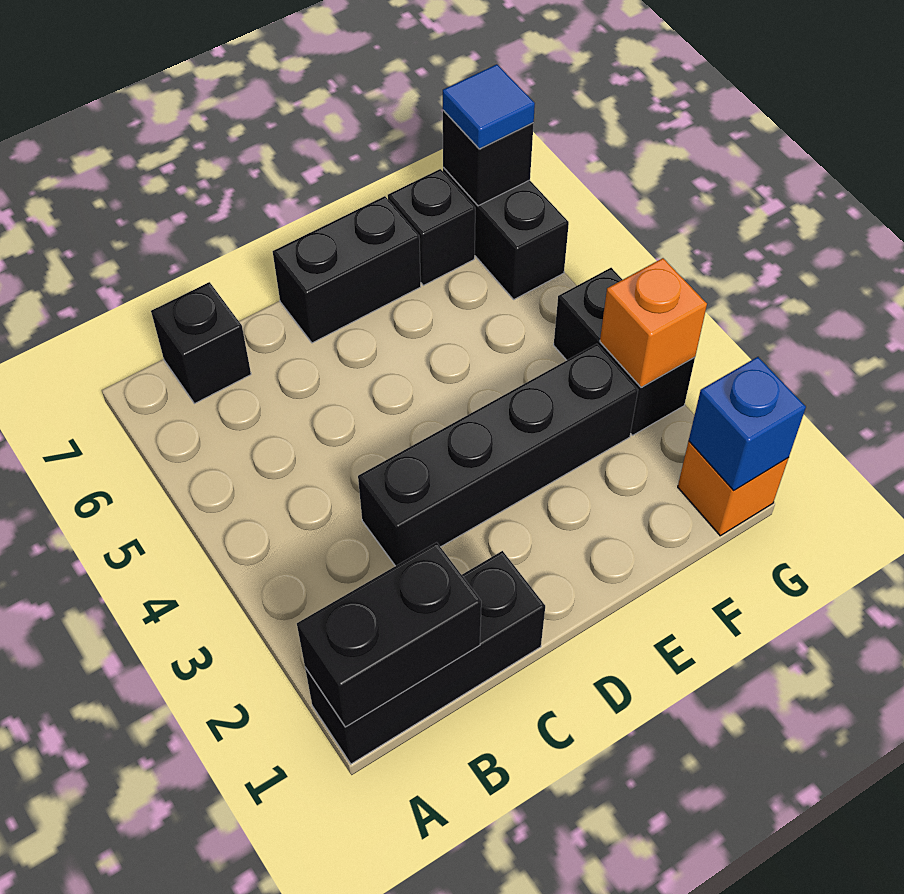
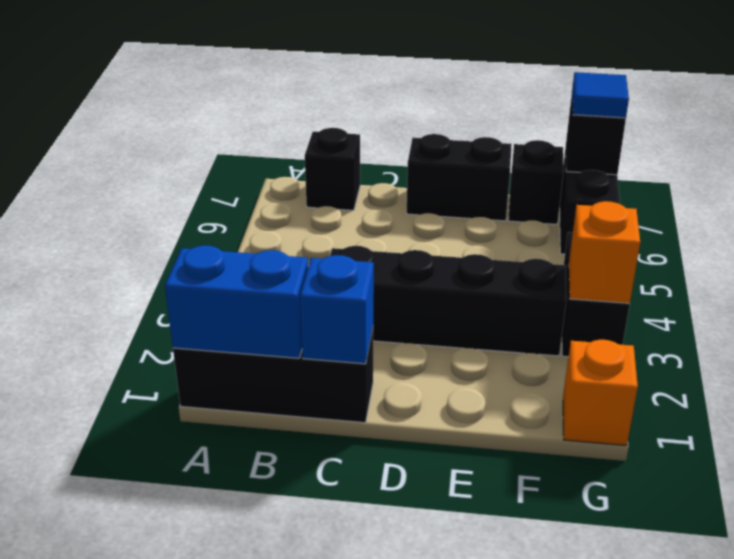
black 1x2 brick [297,542,481,727] -> blue 1x2 brick [165,245,308,358]
blue 1x1 brick [689,357,806,490] -> blue 1x1 brick moved to [300,255,374,364]

